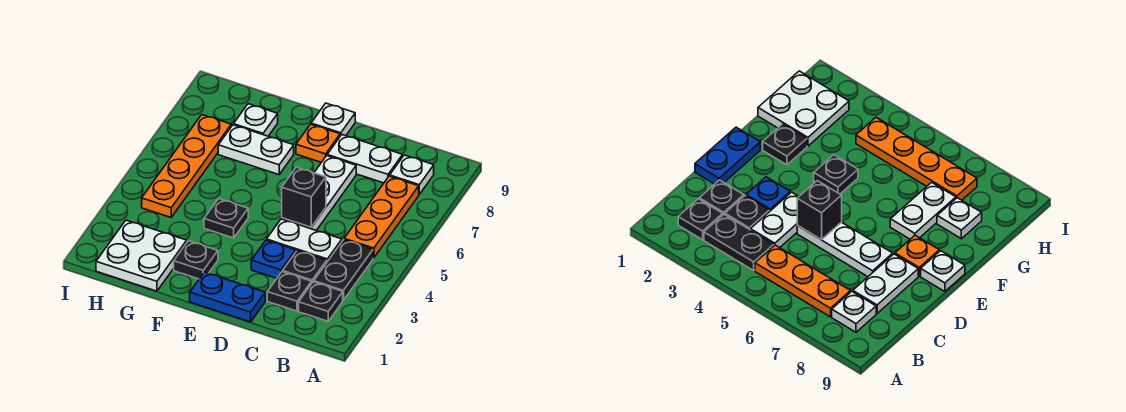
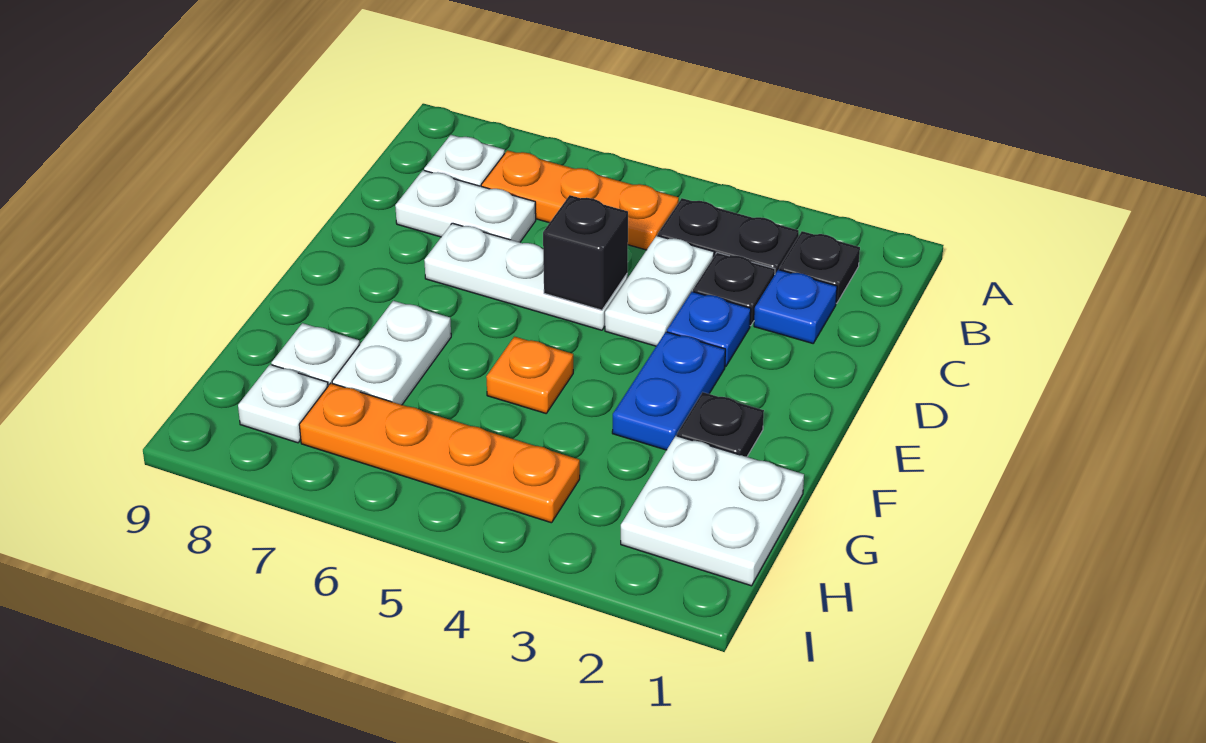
black 1x1 plate [267,272,312,311] -> blue 1x1 plate [754,270,837,343]
white 1x2 plate [327,135,403,183] -> white 1x2 plate turned to [395,170,536,242]
blue 1x2 plate [190,272,265,322] -> blue 1x2 plate moved to [612,332,725,450]
orange 1x1 plate [296,124,340,162] -> orange 1x1 plate moved to [486,337,573,413]
white 1x1 plate [311,103,355,136] -> white 1x1 plate moved to [238,365,328,443]
black 1x1 plate [204,199,248,238] -> none

